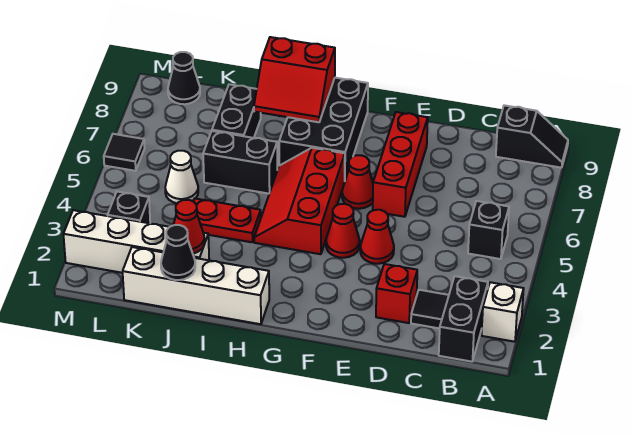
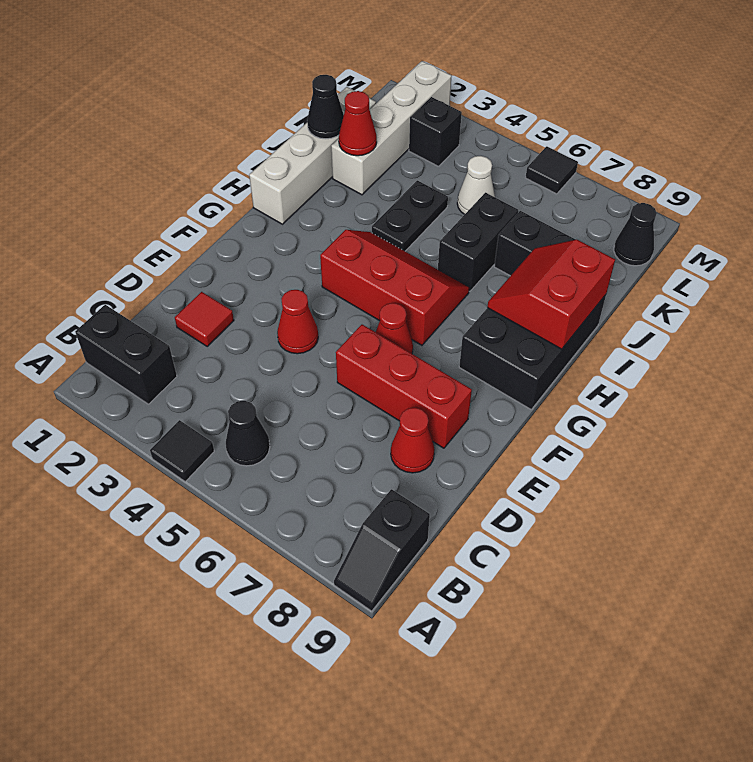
white 1x1 brick [481,282,524,342] -> none
black 1x1 brick [468,201,509,259] -> black 1x1 cone [226,401,270,466]
black 1x1 tile [411,290,449,329] -> black 1x1 tile moved to [150,420,214,482]
red 1x1 brick [376,264,417,323] -> red 1x1 tile [175,292,234,346]
red 1x1 cone [326,204,360,258] -> red 1x1 cone moved to [391,408,435,473]
black 2x3 brick [279,78,368,180] -> black 2x3 brick turned to [459,295,606,409]
red 1x2 plate [193,199,261,242] -> black 1x2 plate [372,180,448,251]

